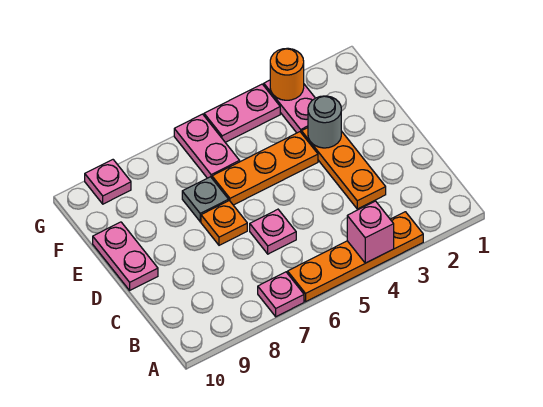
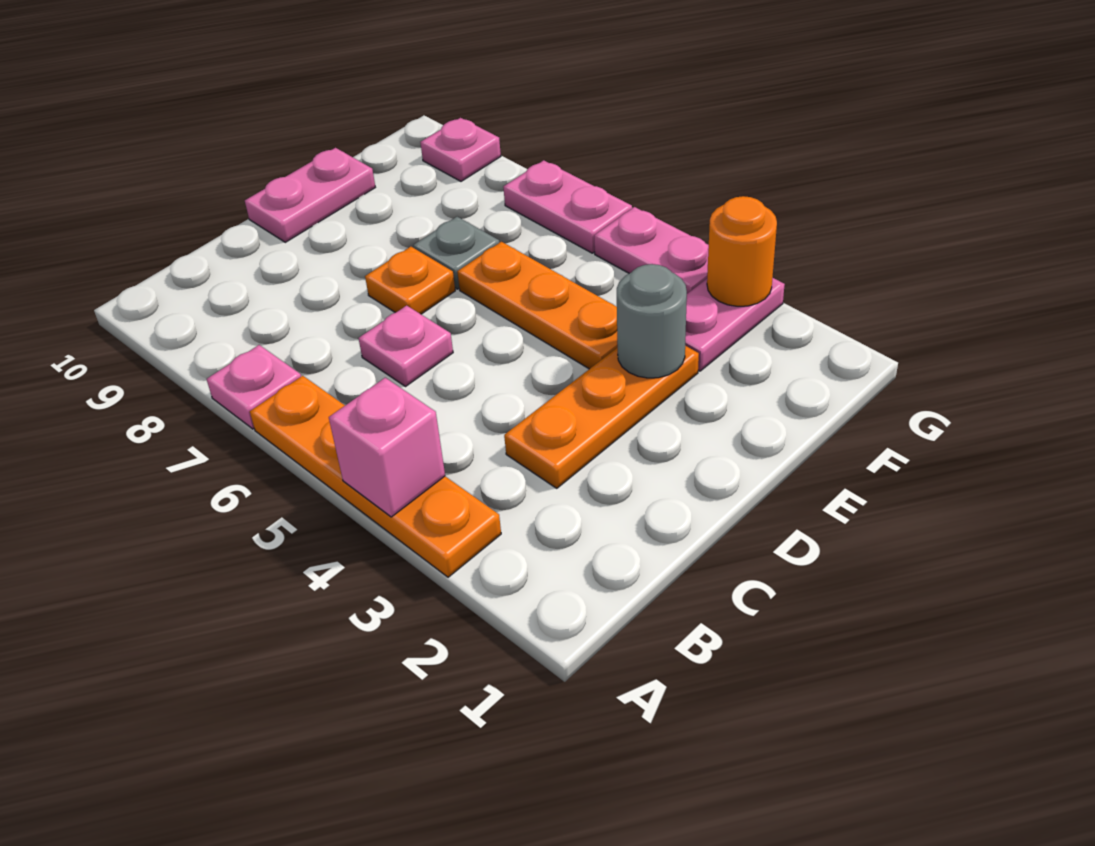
pink 1x2 plate [174,114,240,178] -> pink 1x2 plate turned to [503,160,632,253]

